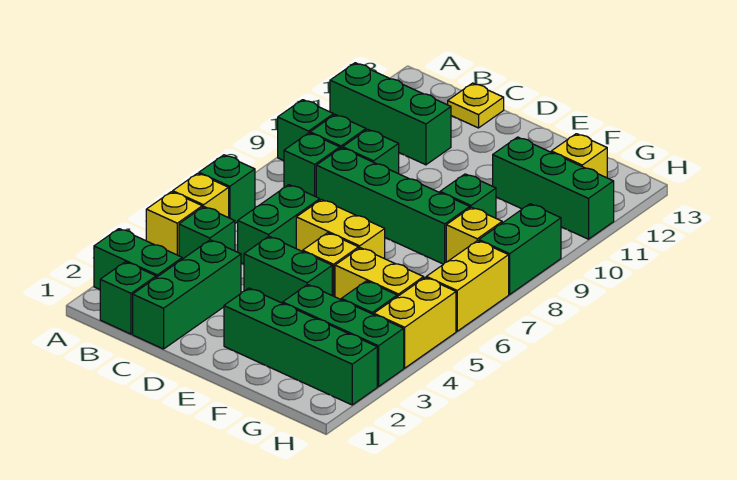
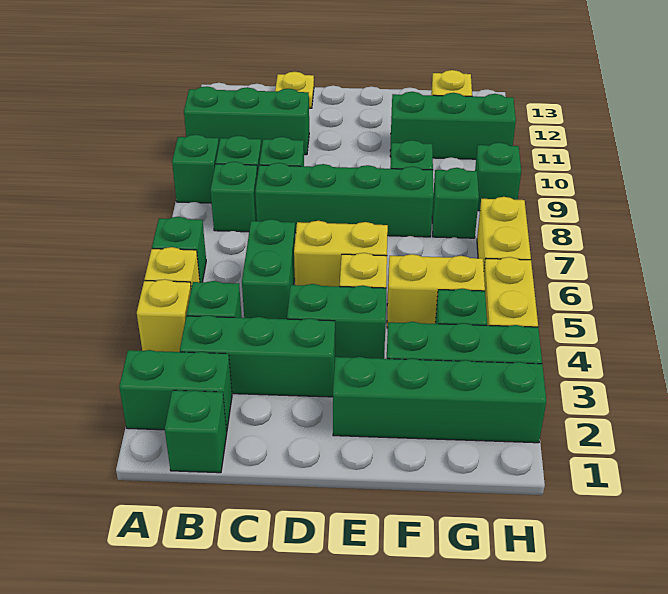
green 1x3 brick [133,240,241,349] -> green 1x3 brick turned to [180,315,335,397]
yellow 1x1 brick [446,207,502,262] -> green 1x1 brick [432,168,479,238]
green 1x2 brick [479,204,561,294] -> green 1x1 brick [475,143,521,211]

